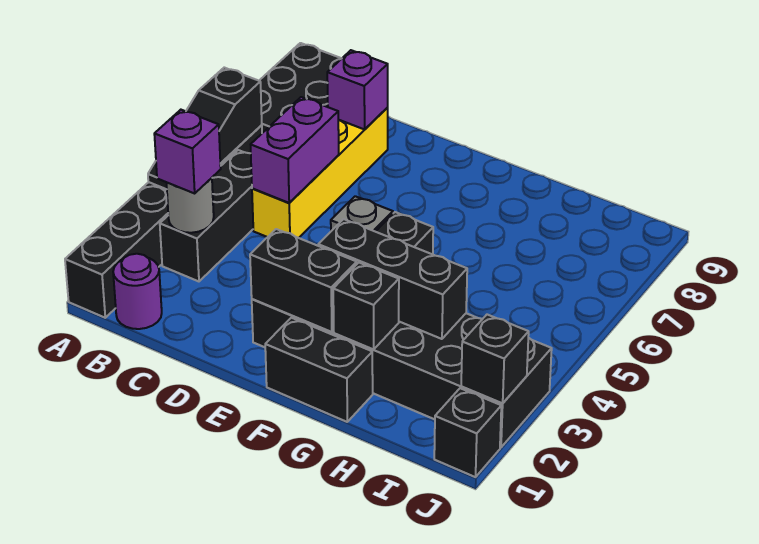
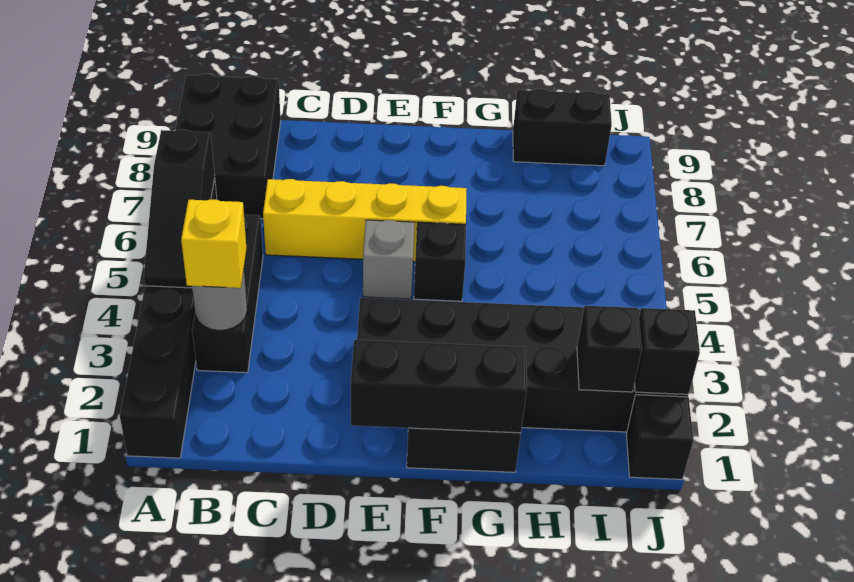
purple 1x1 round brick [113,254,162,329] -> none
purple 1x1 brick [154,110,221,193] -> yellow 1x1 brick [181,199,246,288]
yellow 1x4 brick [252,108,388,238] -> yellow 1x4 brick turned to [263,179,467,262]
purple 1x2 brick [251,97,339,203] -> none
purple 1x1 brick [327,50,388,129] -> none
black 1x2 brick [250,229,357,332] -> black 1x2 brick moved to [513,89,612,166]
black 1x3 brick [318,219,467,339] -> black 1x3 brick moved to [351,340,527,433]
black 1x1 brick [333,263,399,349] -> black 1x1 brick moved to [577,306,642,392]

